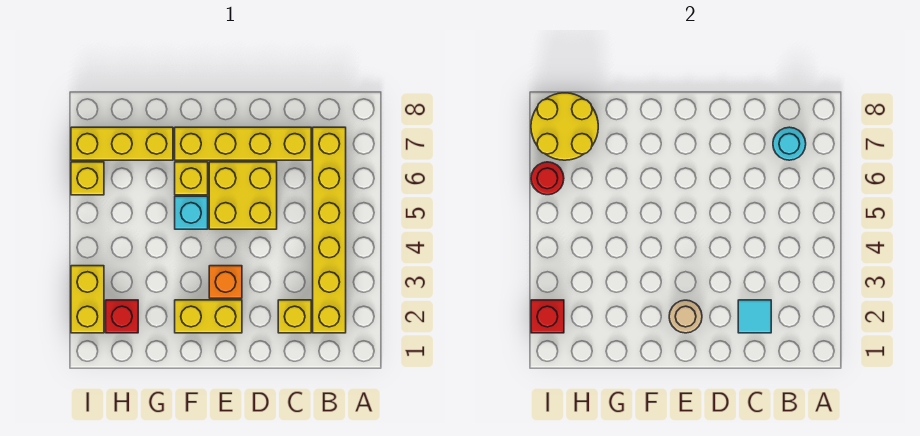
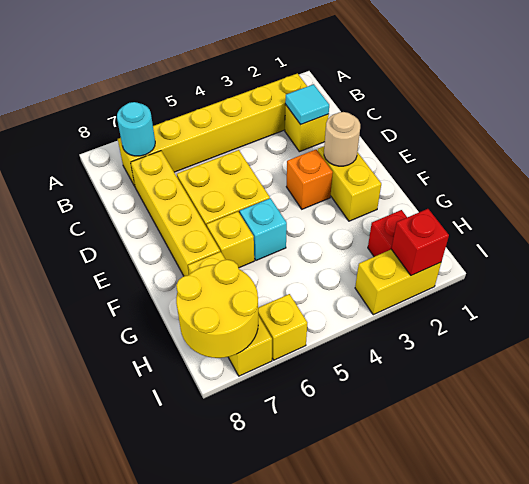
red 1x1 round brick [531,162,564,195] -> none

